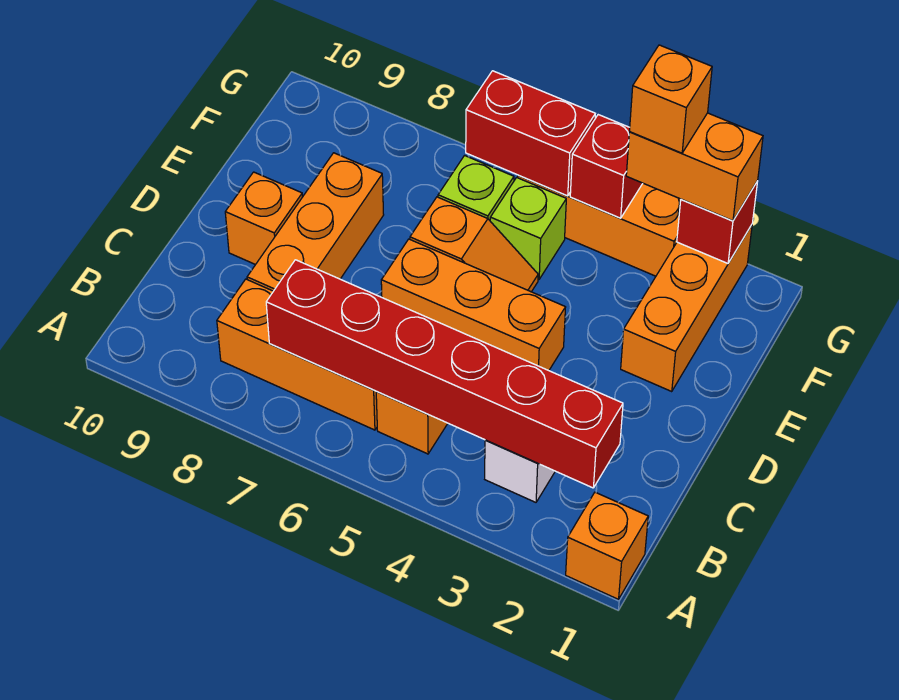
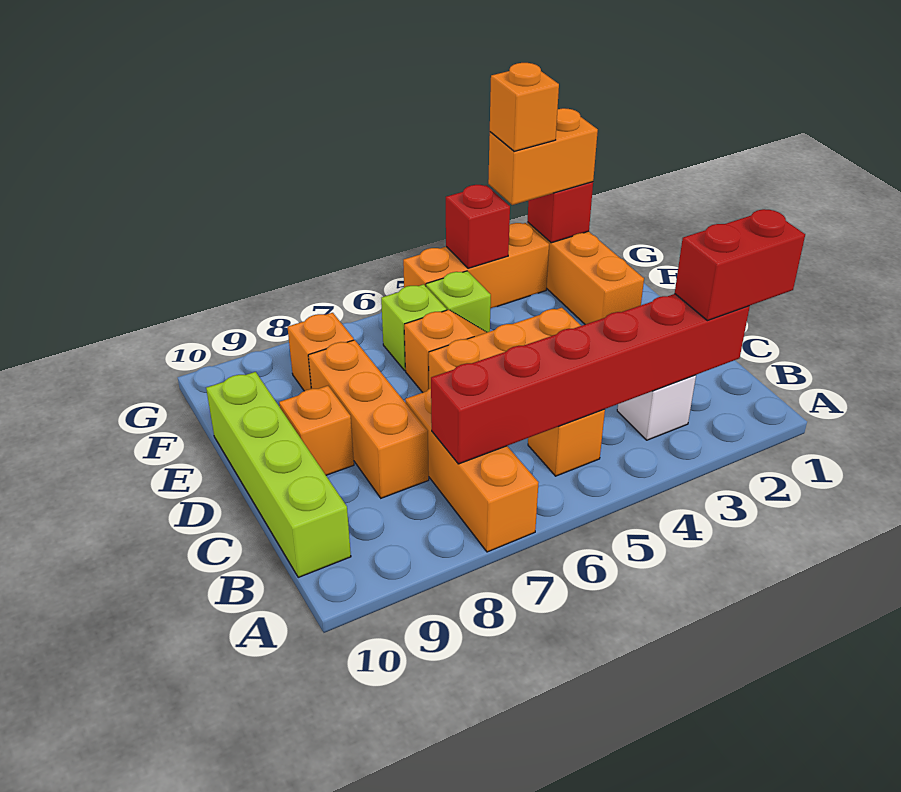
orange 1x1 brick [566,492,648,599] -> orange 1x1 brick moved to [288,313,354,391]
orange 1x3 brick [217,279,377,430] -> orange 1x3 brick turned to [405,388,538,552]
none -> lime 1x4 brick [206,372,351,577]
red 1x2 brick [466,71,595,196] -> red 1x2 brick moved to [675,209,805,321]

